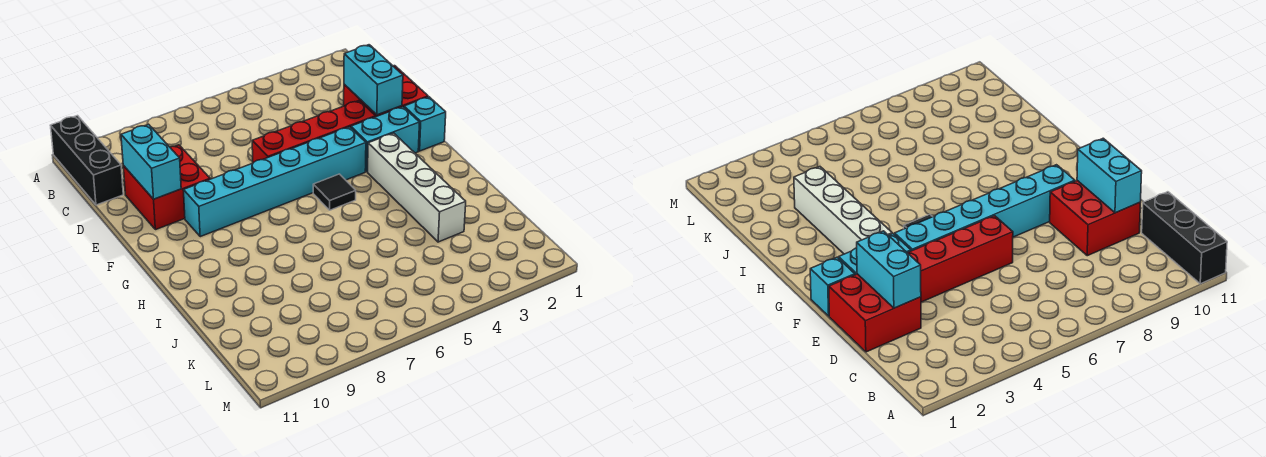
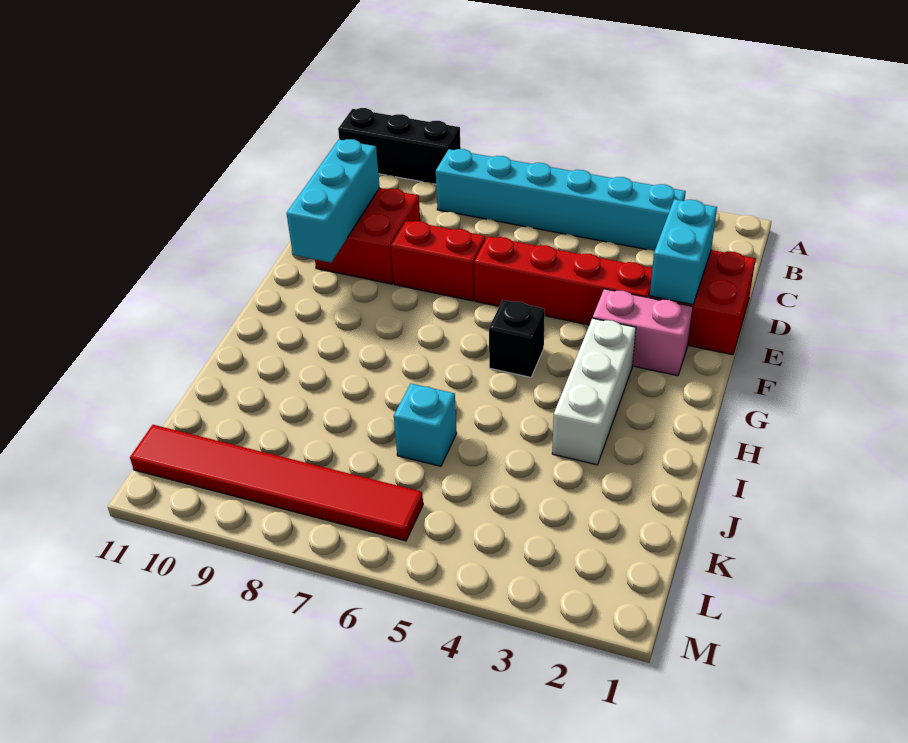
black 1x3 brick [51,116,123,205] -> black 1x3 brick turned to [338,108,461,184]
cyan 1x2 brick [121,124,181,199] -> cyan 1x3 brick [287,139,380,263]
none -> red 1x2 brick [391,221,485,301]
cyan 1x1 brick [404,97,446,151] -> cyan 1x1 brick moved to [394,384,457,466]
cyan 1x2 brick [351,107,420,172] -> pink 1x2 brick [593,289,693,376]
cyan 1x6 brick [183,127,366,237] -> cyan 1x6 brick moved to [436,149,686,251]
white 1x4 brick [368,133,466,242] -> white 1x3 brick [552,318,636,465]
black 1x1 tile [313,174,356,210] -> black 1x1 brick [489,300,545,377]
none -> red 1x6 tile [130,425,423,541]

